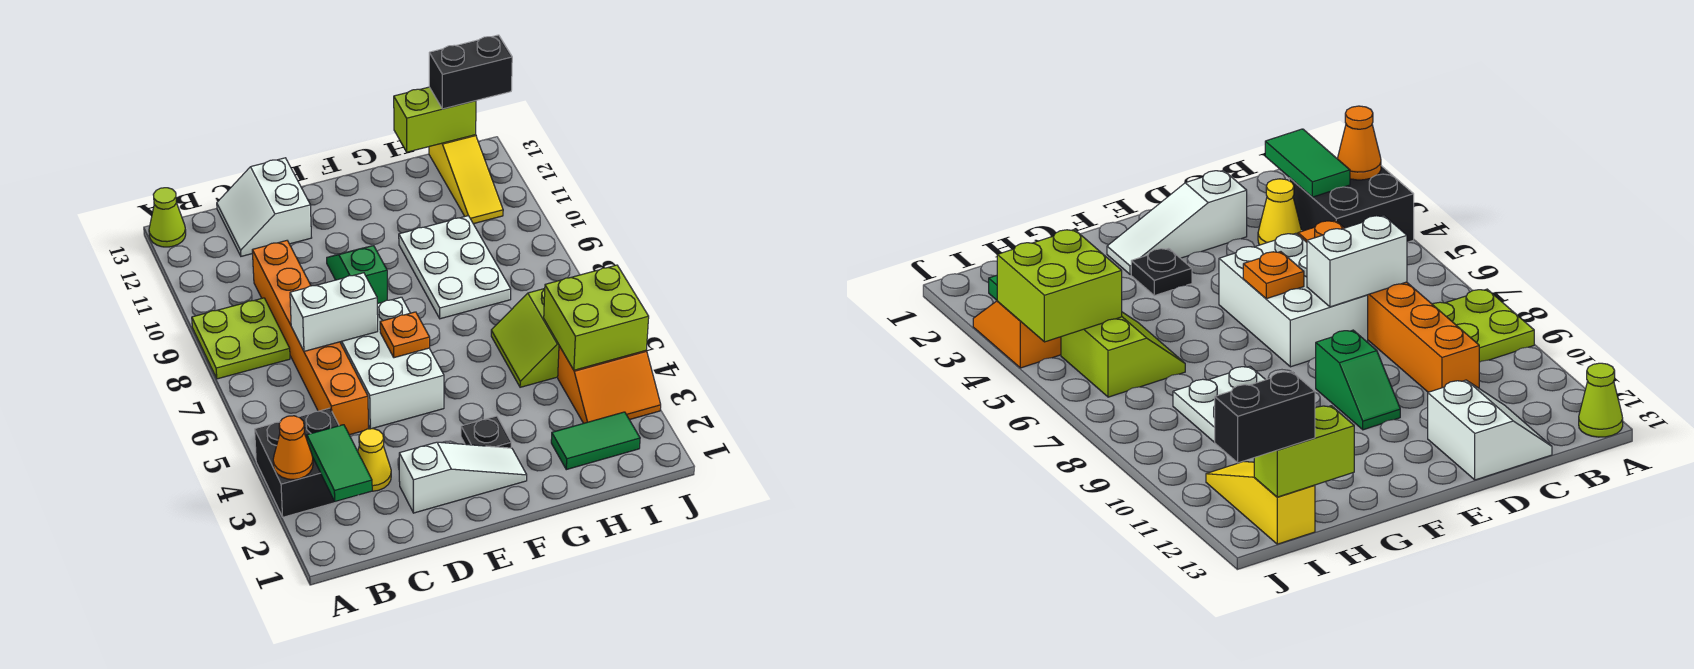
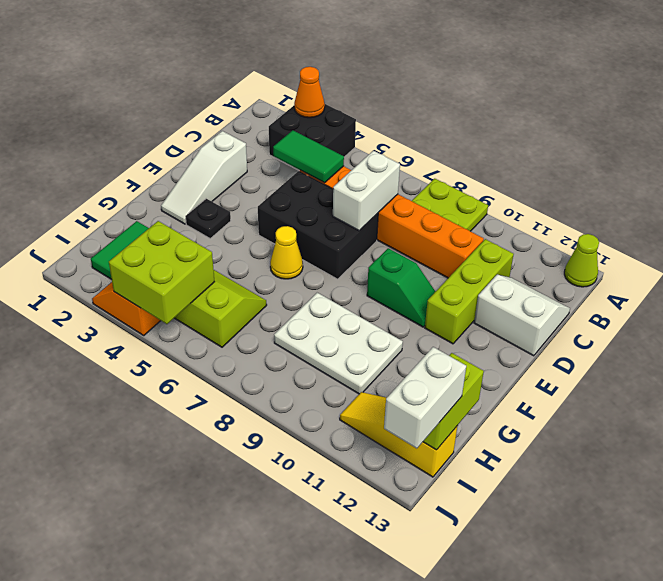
green 1x2 tile [307,425,372,501] -> green 1x2 tile moved to [273,130,344,183]
yellow 1x1 cone [358,429,391,491] -> yellow 1x1 cone moved to [270,226,303,279]
none -> lime 1x3 brick [425,239,514,344]
white 2x3 brick [340,297,444,429] -> black 2x3 brick [258,171,378,279]
orange 1x1 plate [380,312,430,358] -> none
black 1x2 brick [429,35,512,109] -> white 1x2 brick [384,347,466,448]

